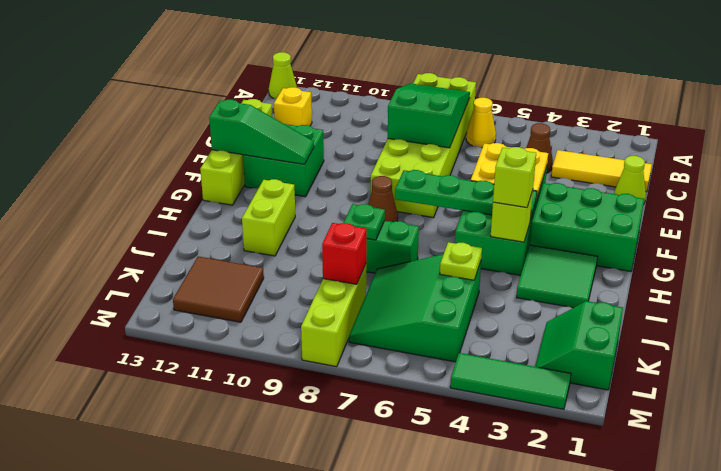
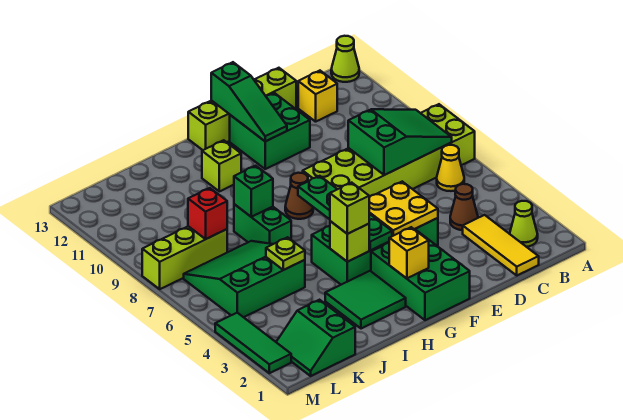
lime 1x1 cone [614,156,646,203] -> lime 1x1 cone moved to [510,201,538,247]
none -> yellow 1x1 brick [389,227,429,278]
lime 1x2 brick [242,179,295,256] -> lime 1x1 brick [202,140,241,191]
green 1x1 plate [344,204,385,240] -> green 1x1 brick [234,166,273,217]
green 2x2 slope [535,301,623,390] -> green 2x2 slope turned to [276,300,355,376]
brown 2x2 tile [173,256,264,322] -> none

